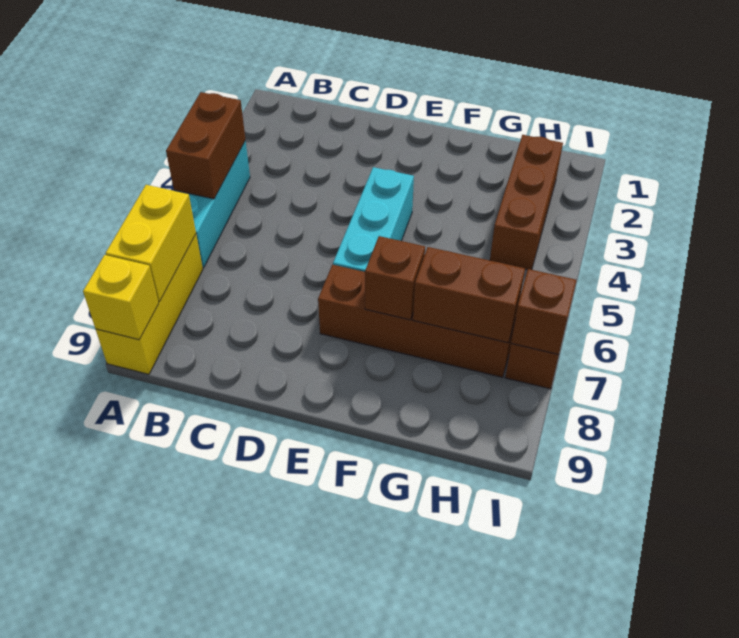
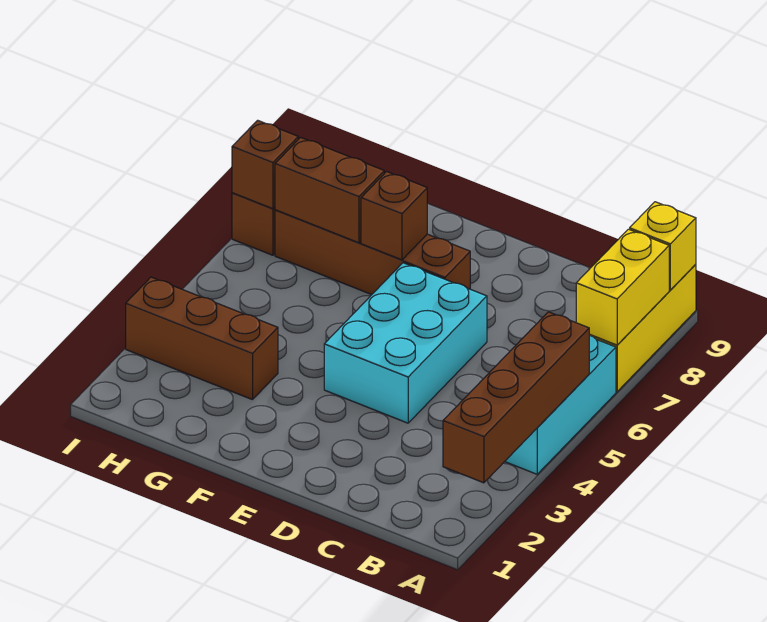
brown 1x2 brick [166,92,245,199] -> brown 1x4 brick [443,312,589,483]
cyan 1x3 brick [333,167,414,272] -> cyan 2x3 brick [324,263,487,423]
brown 1x3 brick [490,135,563,270] -> brown 1x3 brick turned to [126,277,278,400]

